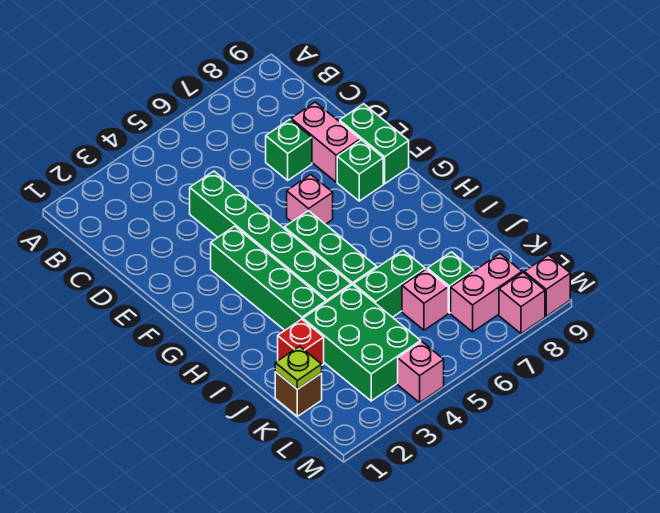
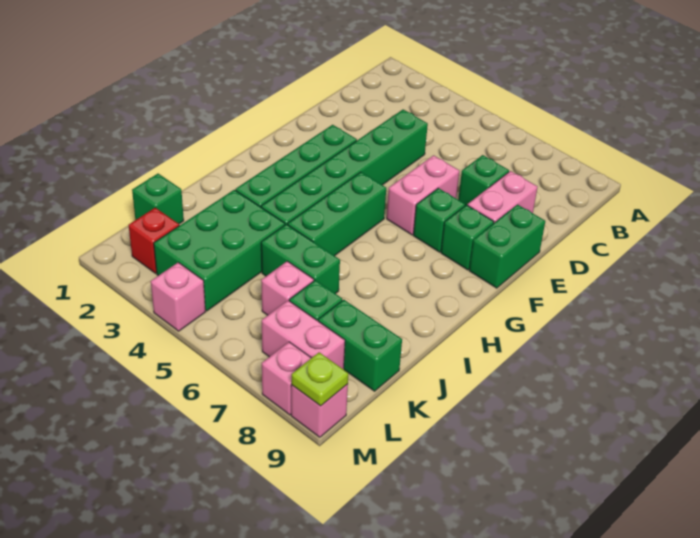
pink 1x1 brick [287,174,333,224] -> pink 1x2 brick [387,155,459,235]
none -> green 1x1 brick [413,188,465,252]
red 1x1 brick [278,319,324,365] -> red 1x1 brick moved to [129,208,179,273]
brown 1x1 brick [275,372,322,416] -> green 1x1 brick [132,174,184,224]
lime 1x1 plate [275,346,322,389] -> lime 1x1 plate moved to [292,352,348,406]
none -> green 1x2 brick [318,300,402,391]

